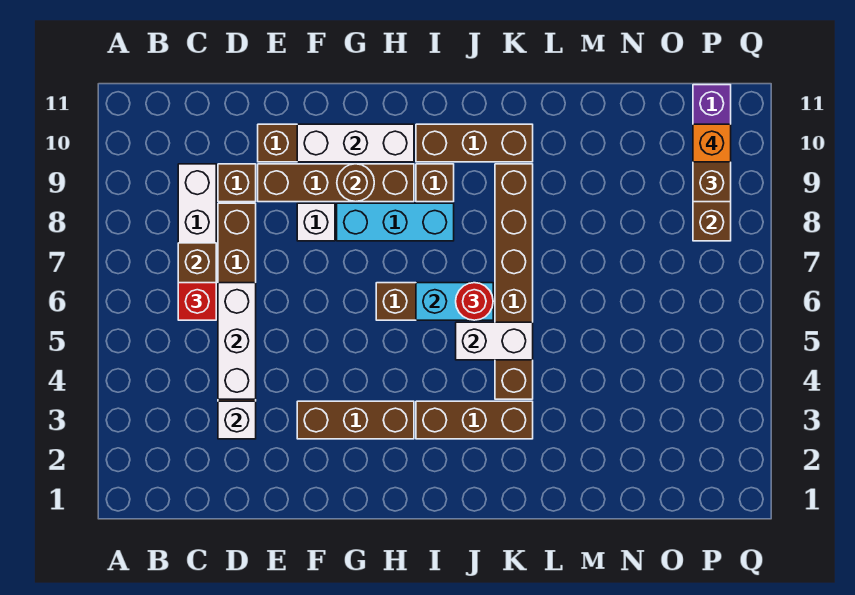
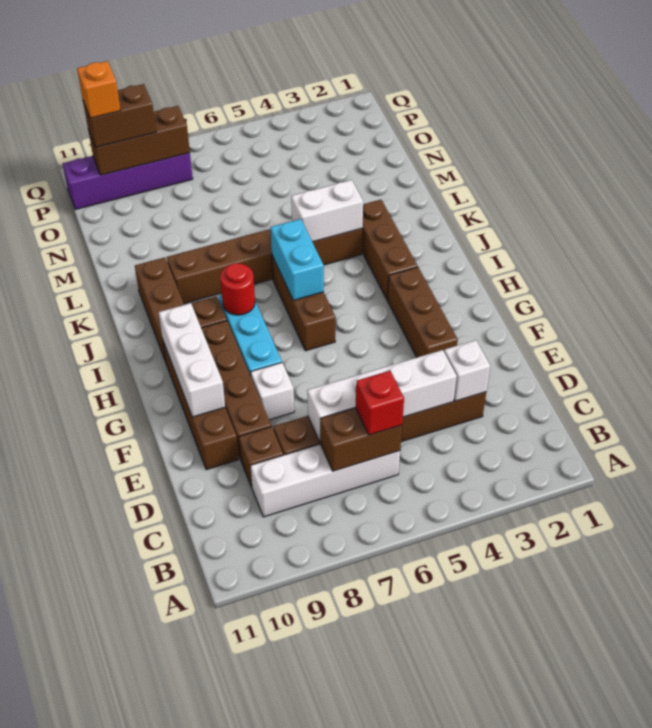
white 1x3 brick [218,283,256,399] -> white 1x4 brick [307,350,457,442]
brown 1x1 round brick [337,164,374,202] -> none
white 1x2 brick [456,322,533,360] -> white 1x2 brick turned to [291,180,363,242]
red 1x1 round brick [456,283,493,320] -> red 1x1 round brick moved to [220,263,255,315]

